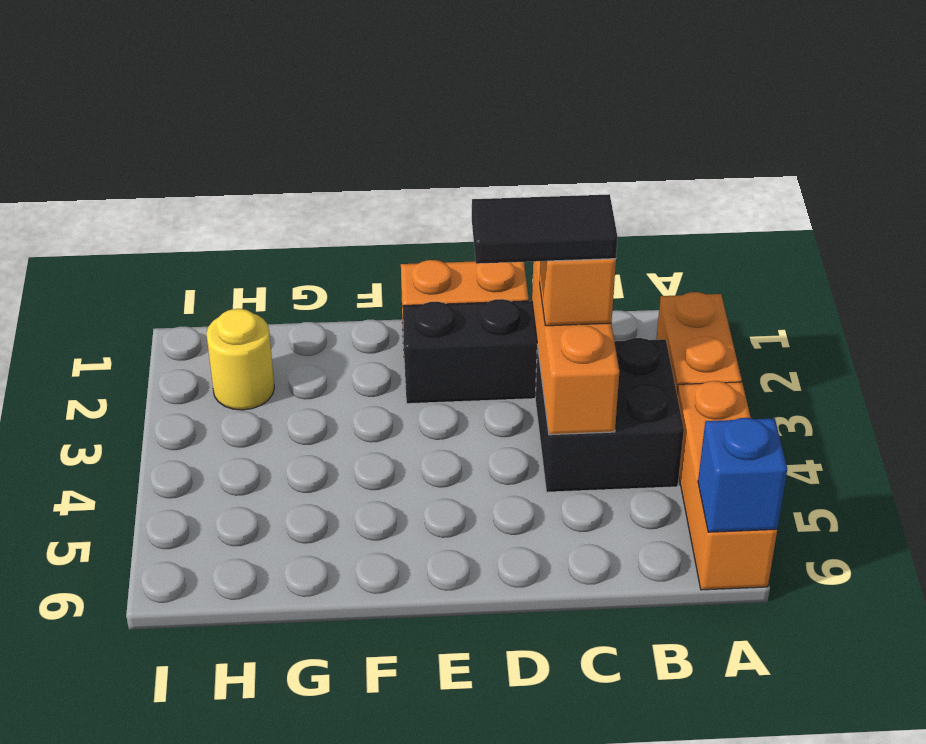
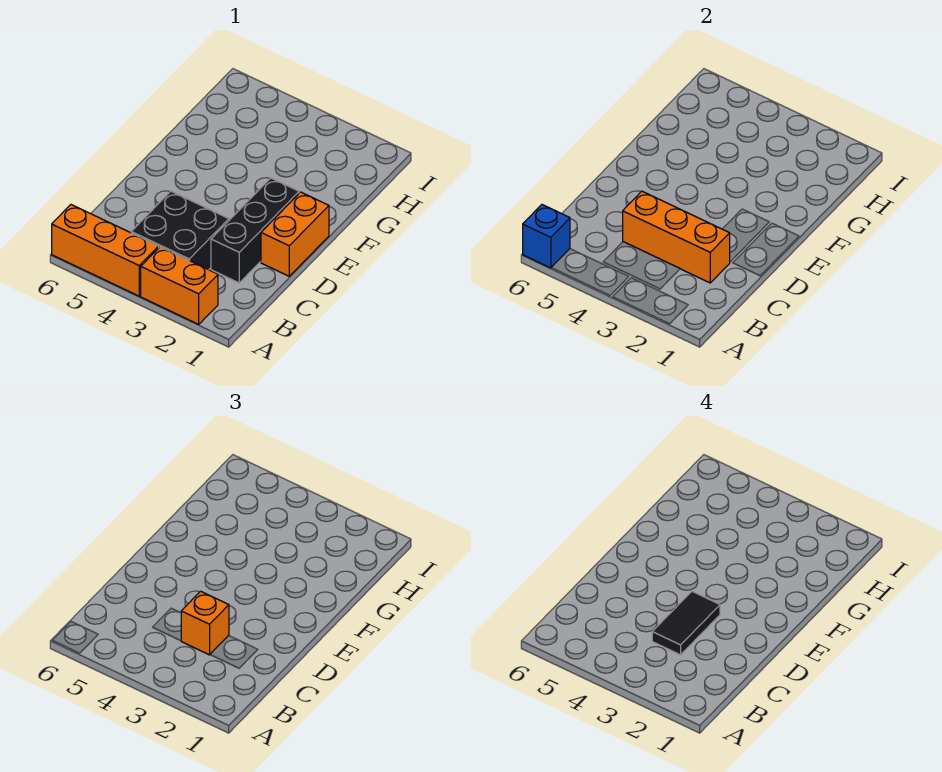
yellow 1x1 round brick [206,309,274,410] -> none

